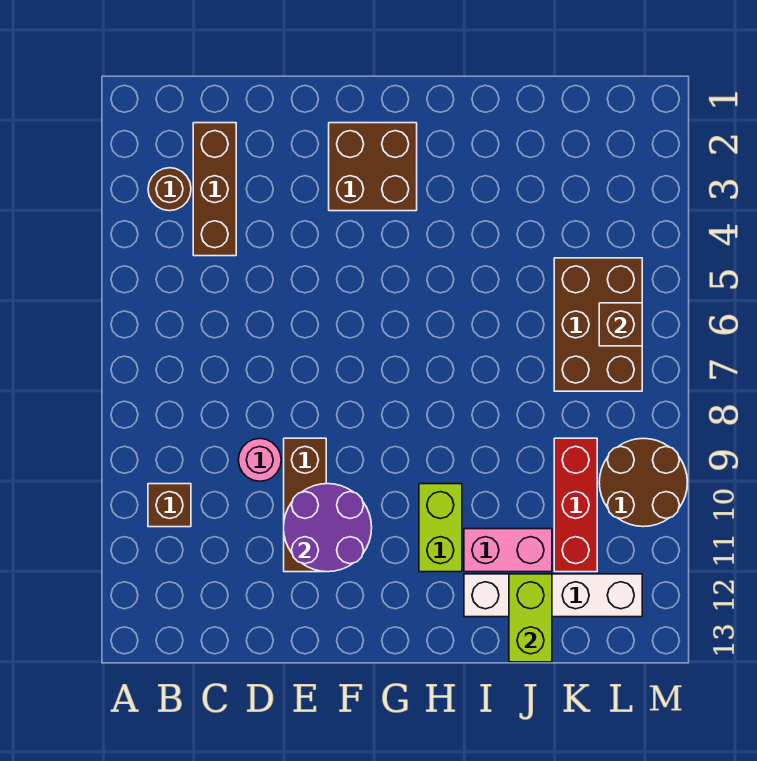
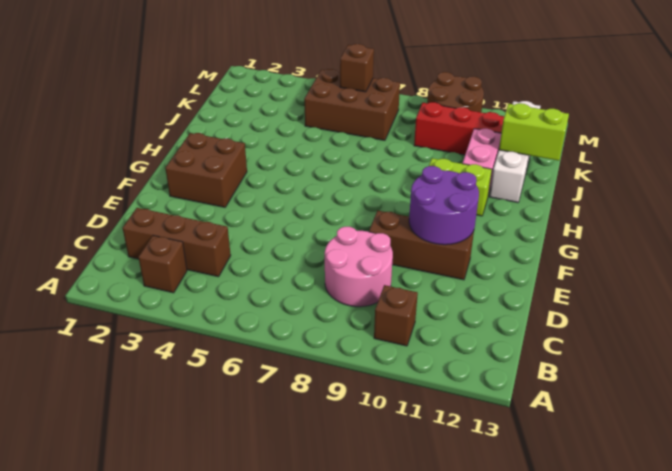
brown 1x1 round brick [148,168,191,211] -> brown 1x1 brick [138,236,187,293]
pink 1x1 round brick [238,439,281,481] -> pink 2x2 round brick [325,227,393,307]

